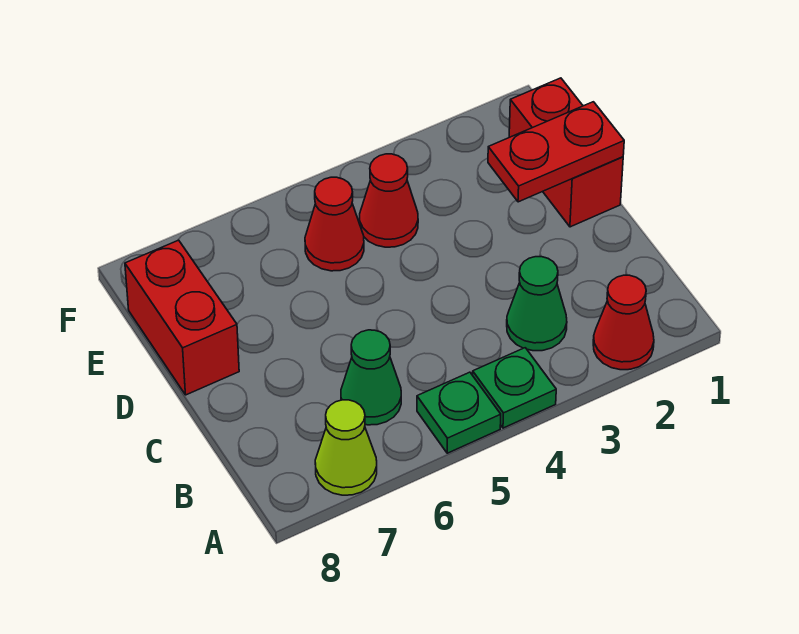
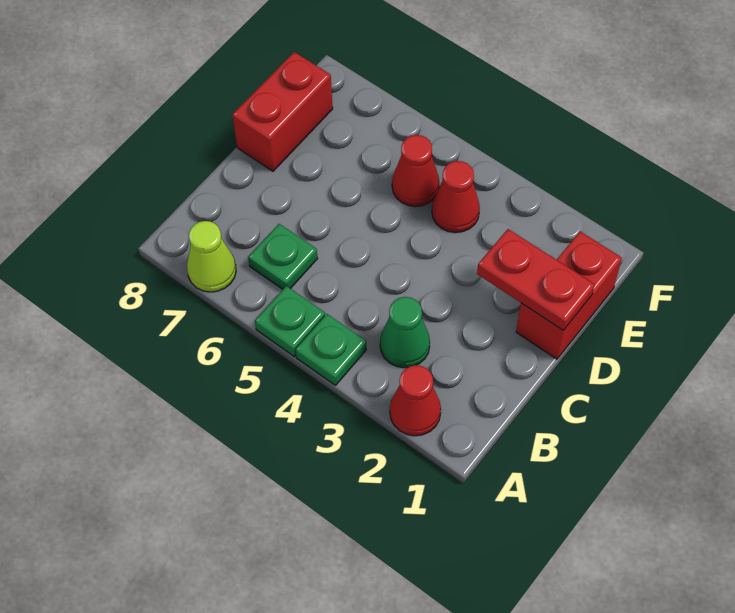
green 1x1 cone [341,330,401,425] -> green 1x1 plate [248,224,318,289]

